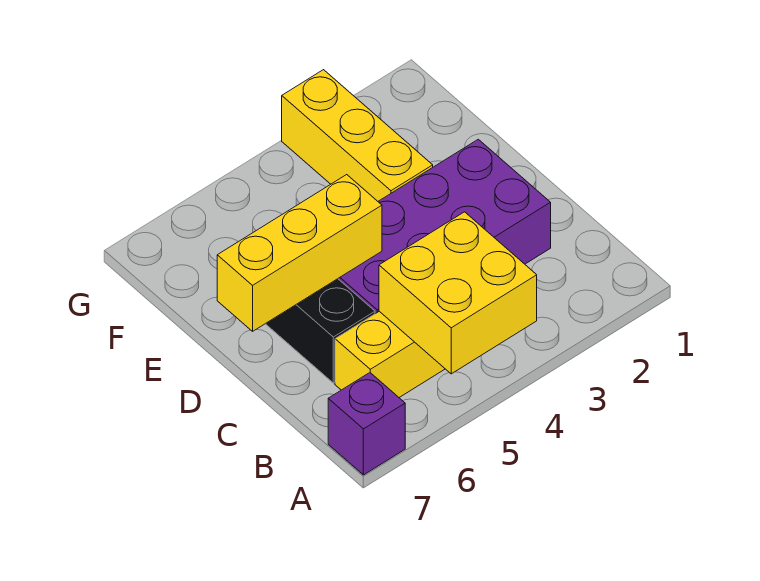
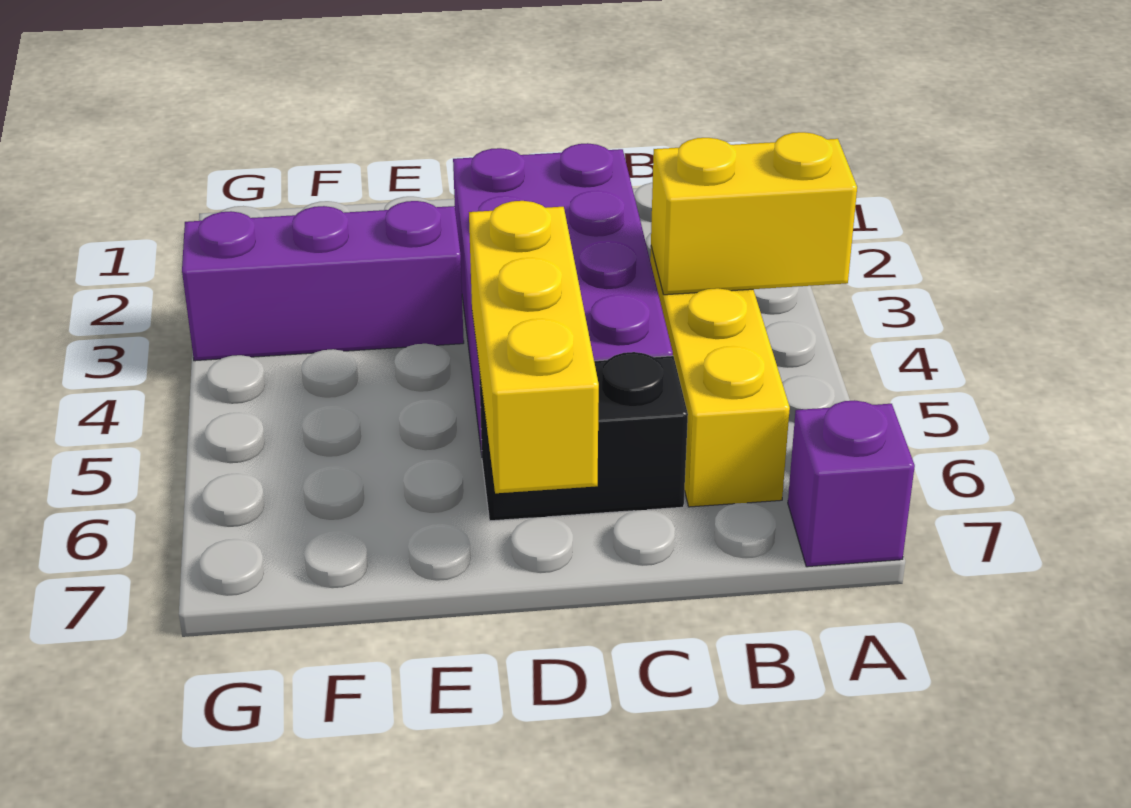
yellow 2x2 brick [379,212,537,374] -> yellow 1x2 brick [651,132,857,295]
yellow 1x3 brick [282,70,433,201] -> purple 1x3 brick [182,201,464,361]

